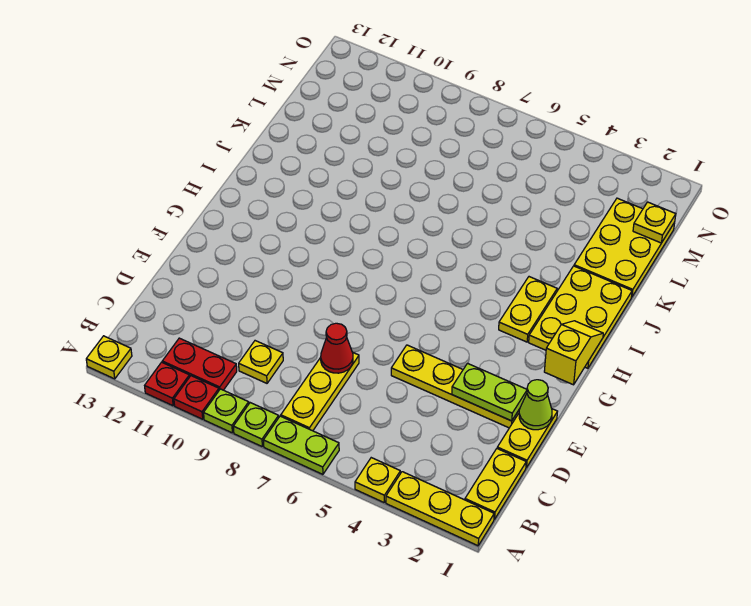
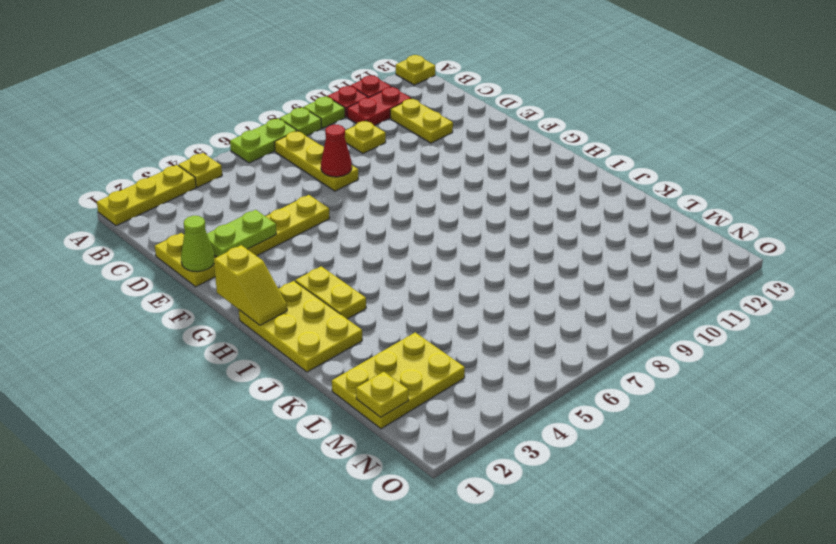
yellow 1x2 plate [465,449,526,519] -> yellow 1x2 plate moved to [390,99,453,143]
yellow 2x3 plate [574,198,675,296] -> yellow 2x3 plate turned to [332,332,465,429]

